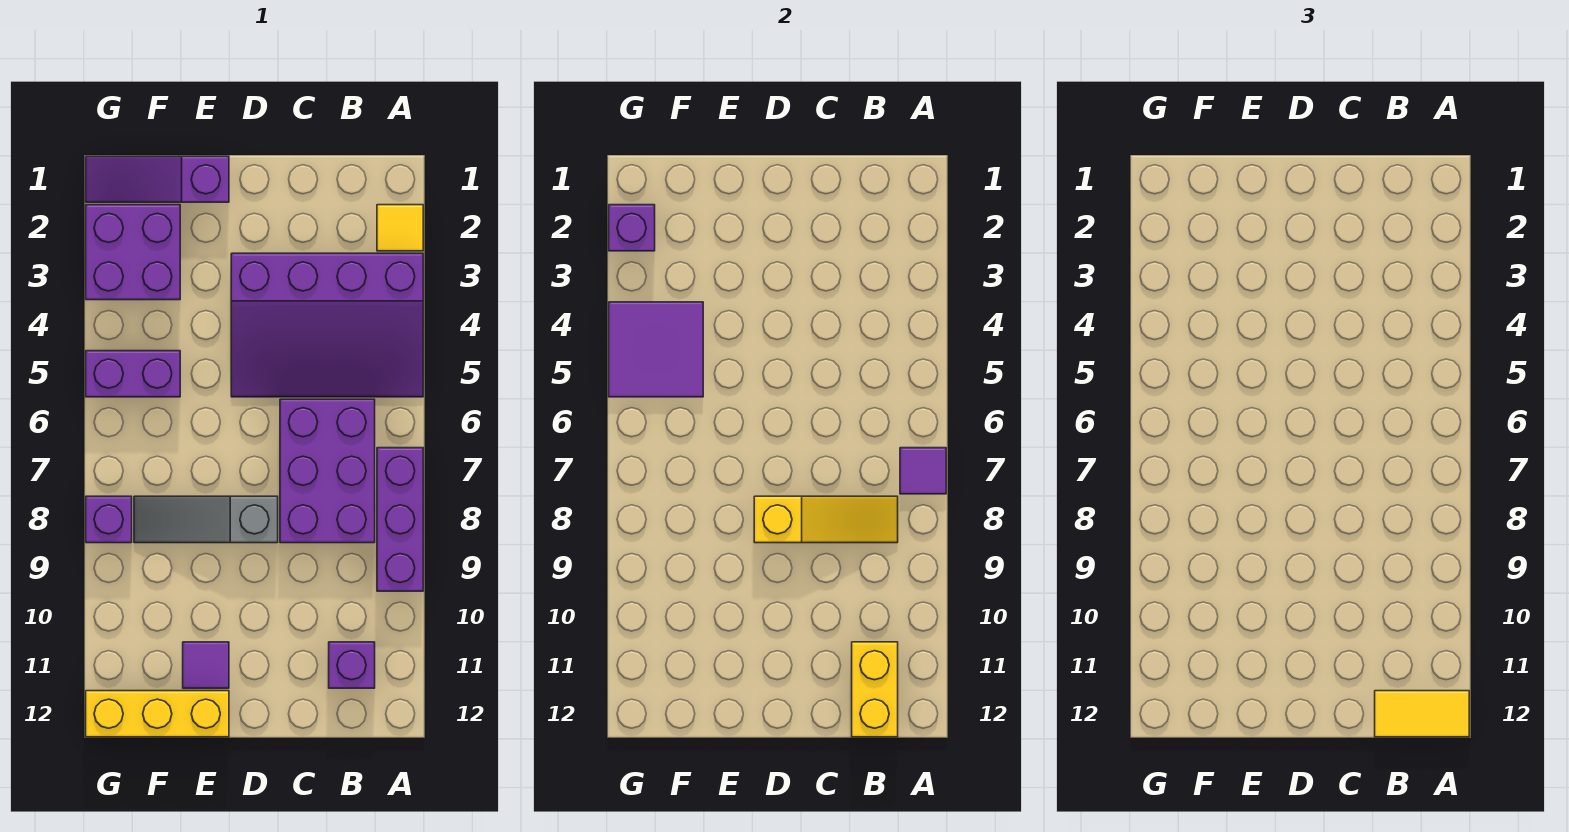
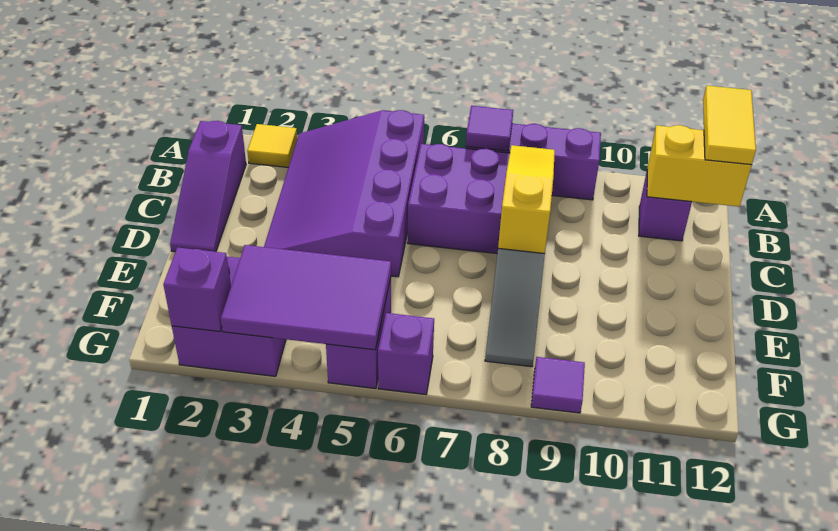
purple 3x4 slope [231,253,423,397] -> purple 3x4 slope turned to [264,110,424,277]
purple 1x3 slope [86,156,229,202] -> purple 1x3 slope moved to [170,121,246,252]
purple 1x1 tile [183,642,229,688] -> purple 1x1 tile moved to [531,357,585,413]
yellow 1x3 brick [86,691,229,737] -> none
purple 2x2 tile [609,302,703,397] -> purple 2x3 tile [221,245,391,350]
purple 1x1 brick [86,496,132,543] -> purple 1x1 brick moved to [378,313,434,395]

